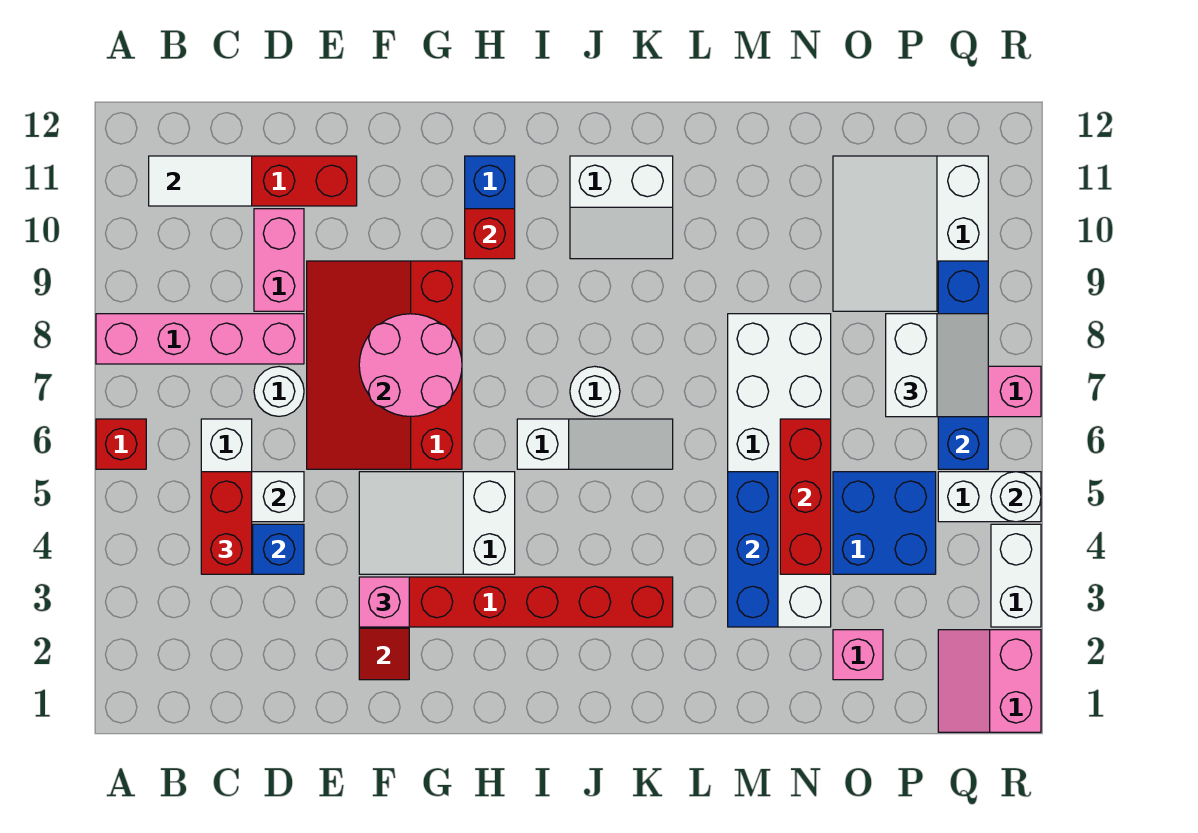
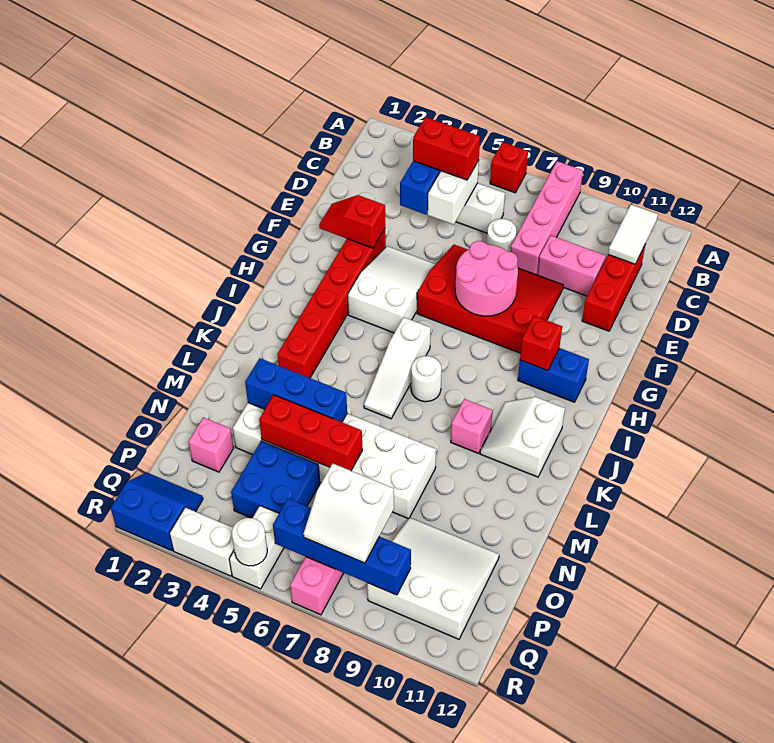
pink 1x1 brick [359,577,409,627] -> pink 1x1 brick moved to [451,399,492,453]
pink 2x2 slope [938,630,1041,732] -> blue 2x2 slope [111,472,203,551]

